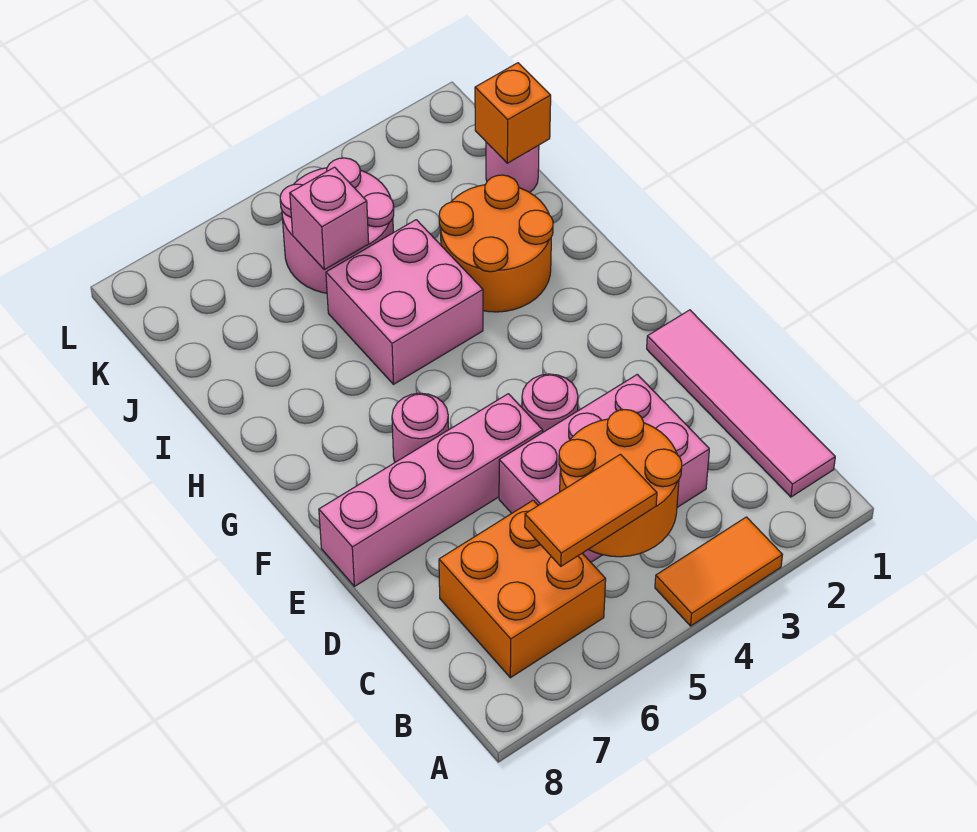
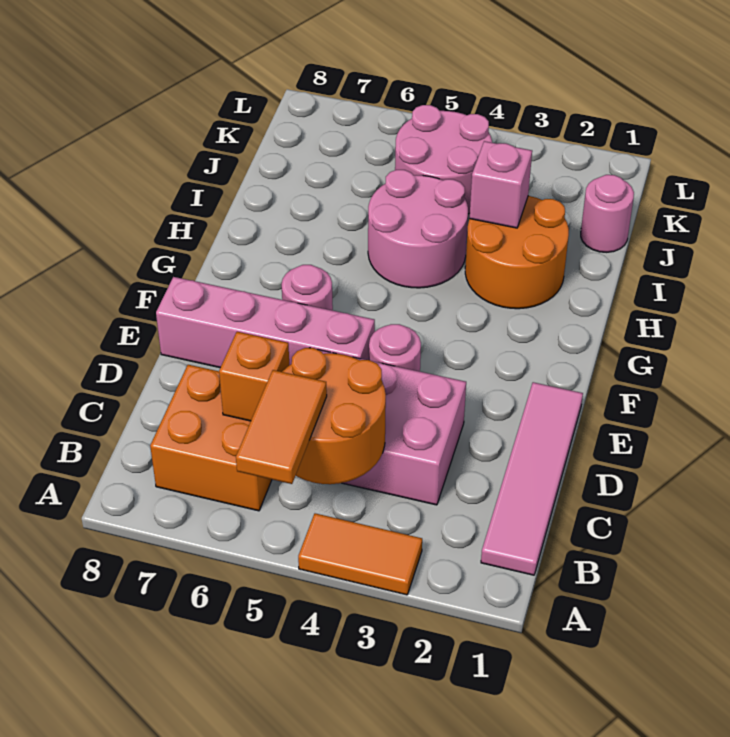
orange 1x2 tile [525,454,657,566] -> orange 1x2 tile turned to [236,370,327,484]
pink 2x2 brick [326,220,483,384] -> pink 2x2 round brick [368,170,468,288]
orange 1x1 brick [475,63,551,163] -> orange 1x1 brick moved to [219,332,289,421]
pink 1x1 brick [290,167,369,270] -> pink 1x1 brick moved to [470,141,532,228]

